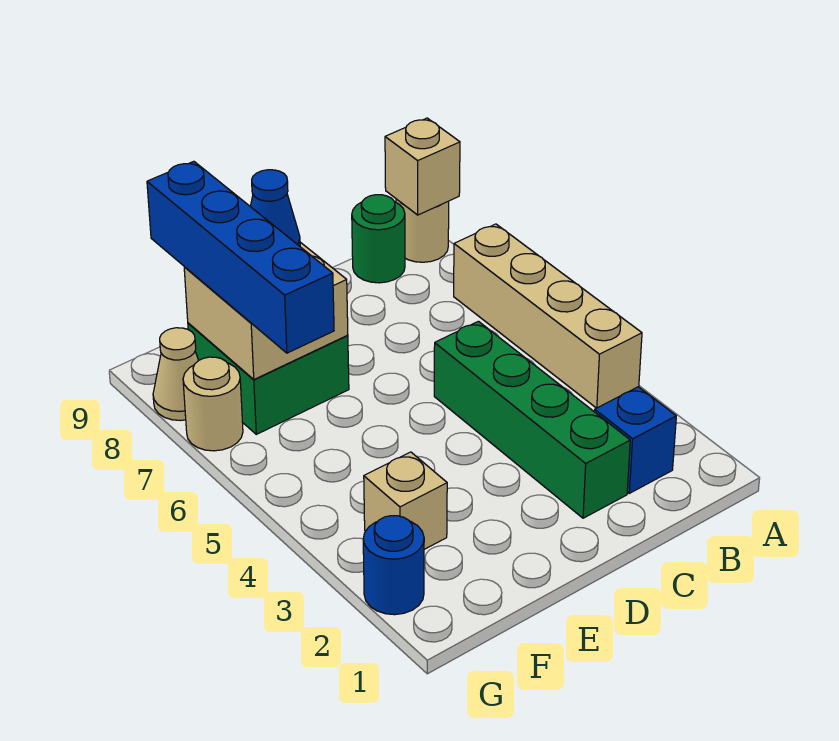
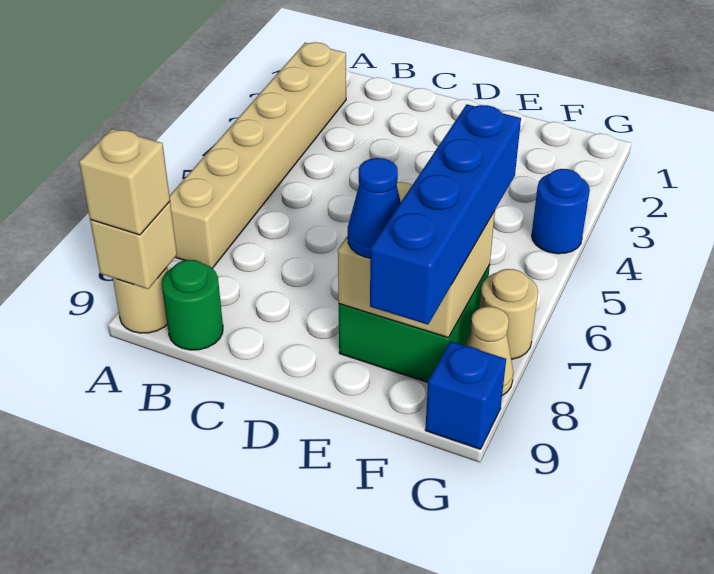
tan 1x4 brick [454,224,642,408] -> tan 1x6 brick [170,42,346,269]
blue 1x1 brick [595,387,676,493] -> blue 1x1 brick moved to [425,341,506,449]
green 1x4 brick [434,321,630,518] -> none
tan 1x1 brick [364,452,447,549] -> tan 1x1 brick moved to [79,129,170,235]
blue 1x1 round brick [363,516,424,615] -> blue 1x1 round brick moved to [532,169,590,254]

